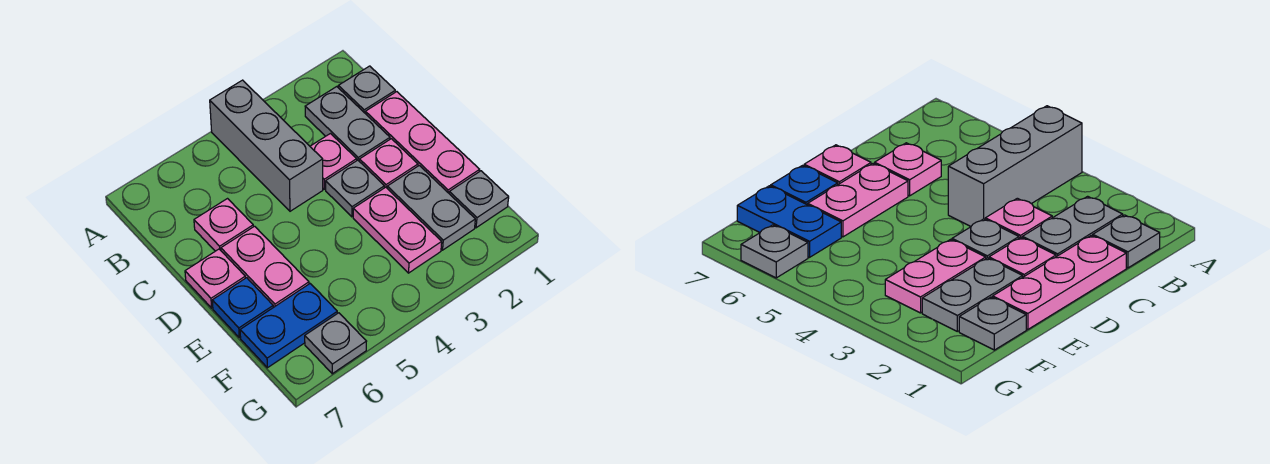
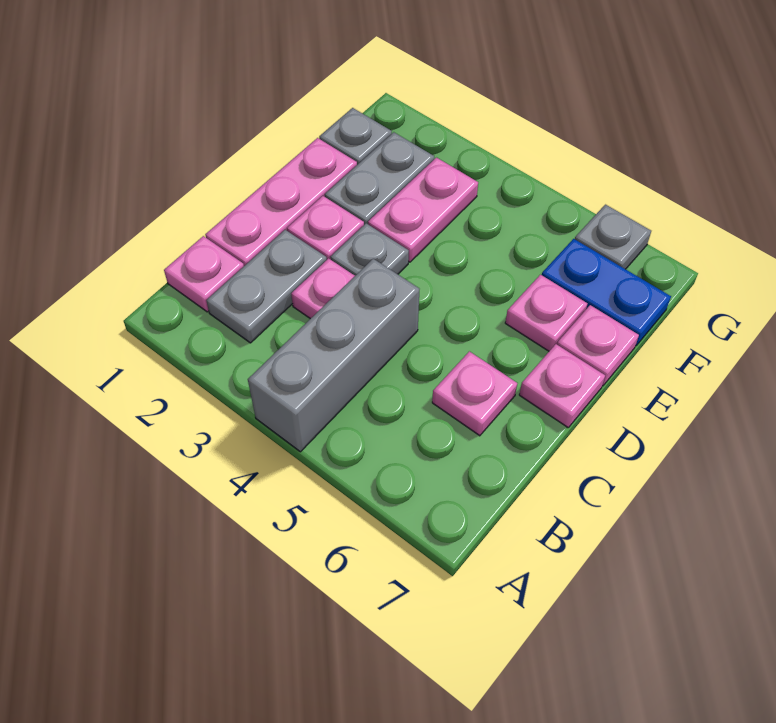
grey 1x1 plate [338,66,395,113] -> pink 1x1 plate [164,236,244,312]
pink 1x2 plate [221,226,309,307] -> pink 1x1 plate [505,275,588,351]
blue 1x1 plate [212,278,273,338] -> pink 1x1 plate [557,305,639,386]

